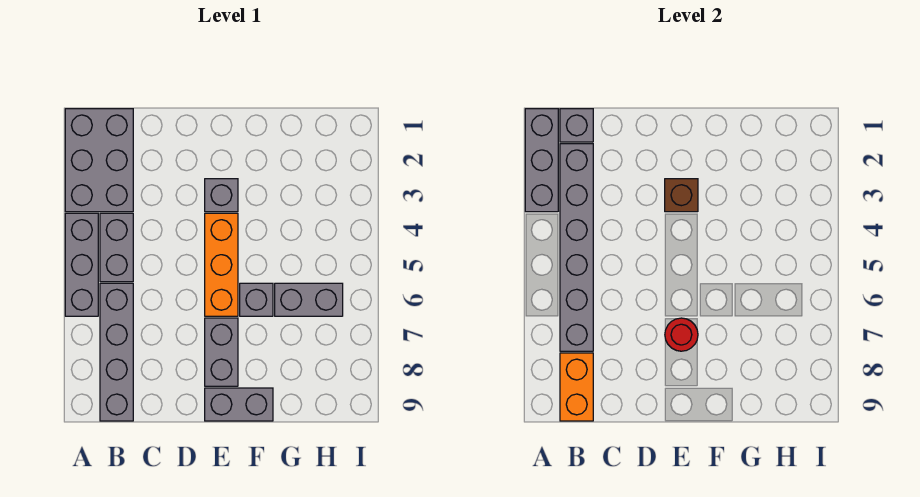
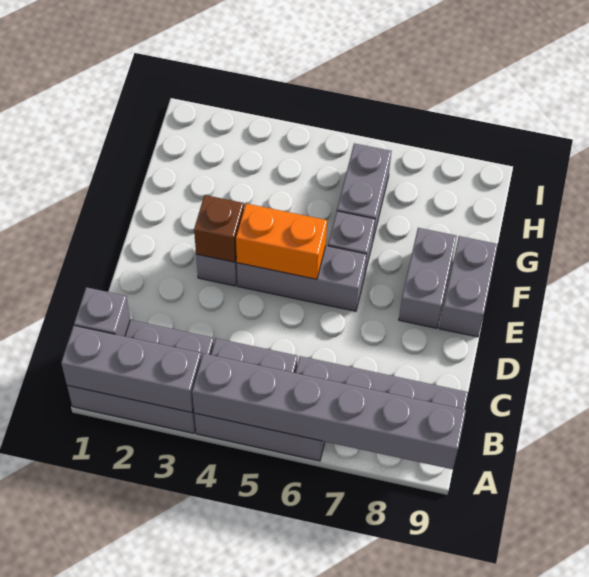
grey 1x6 brick [560,144,593,351] -> grey 1x6 brick moved to [192,353,466,469]
orange 1x2 brick [560,353,593,421] -> orange 1x2 brick moved to [236,204,327,279]
orange 1x3 brick [205,213,238,316] -> grey 1x3 brick [237,246,367,311]
grey 1x2 brick [205,318,238,386] -> grey 1x2 brick turned to [399,228,457,328]
red 1x1 round brick [665,318,698,351] -> none

